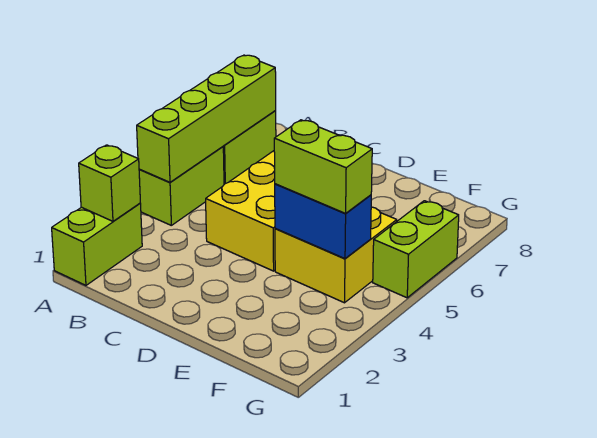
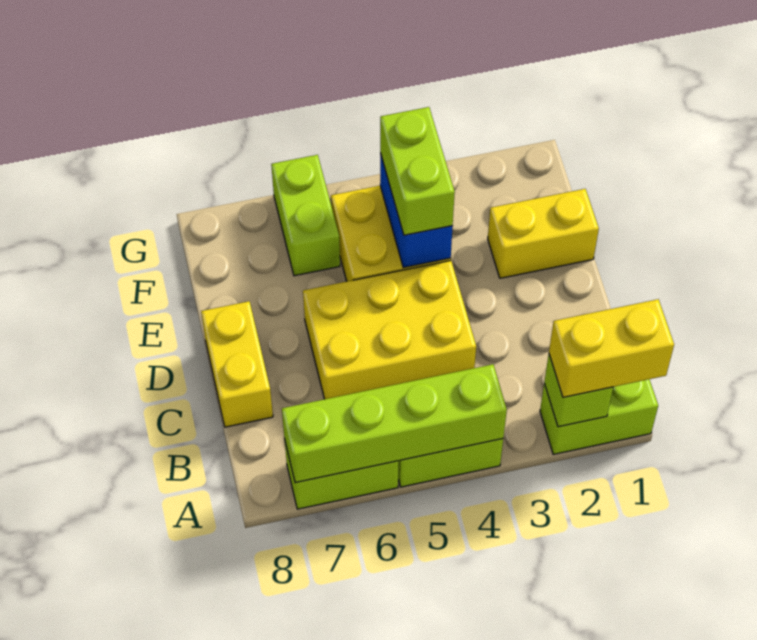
none -> yellow 1x2 brick [549,299,674,397]
none -> yellow 1x2 brick [201,301,273,427]
none -> yellow 1x2 brick [488,189,599,278]
lime 1x2 brick [373,201,459,298] -> lime 1x2 brick turned to [271,155,340,276]

